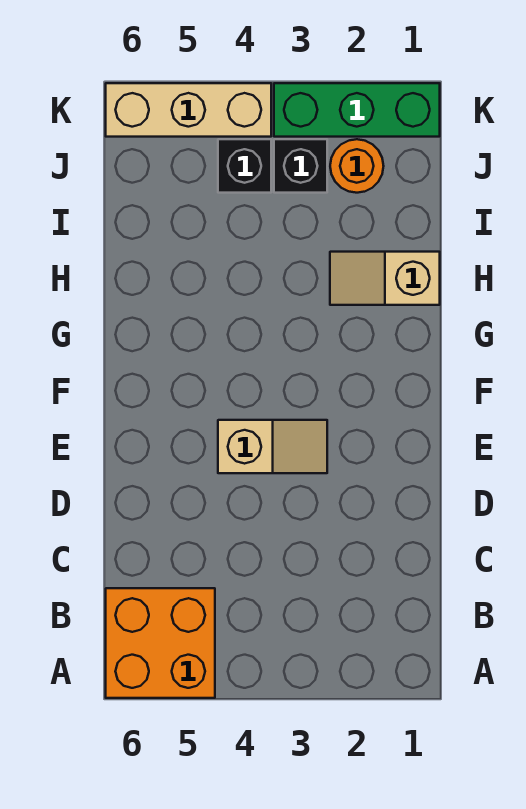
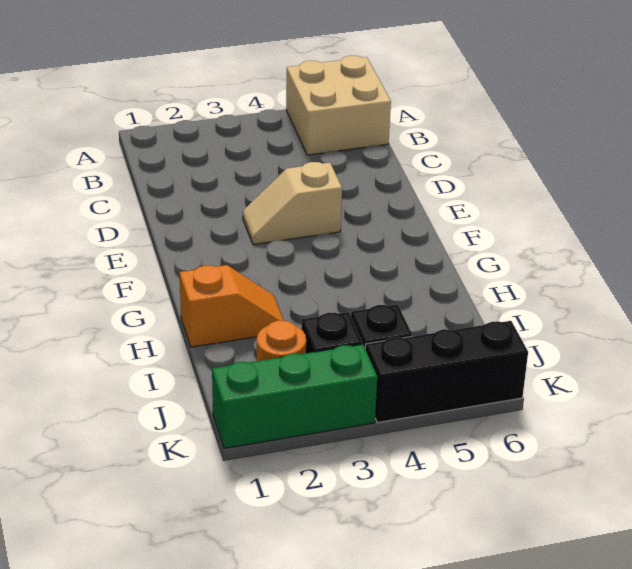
orange 2x2 brick [106,588,215,698] -> tan 2x2 brick [286,56,391,155]
tan 1x2 slope [330,252,440,305] -> orange 1x2 slope [179,265,284,347]
tan 1x3 brick [106,83,271,137] -> black 1x3 brick [365,321,528,423]

